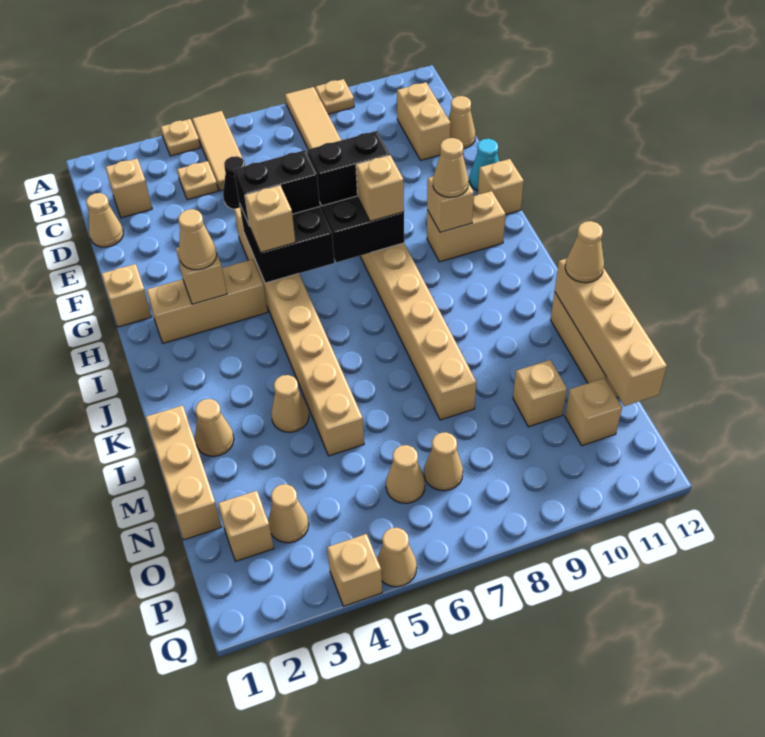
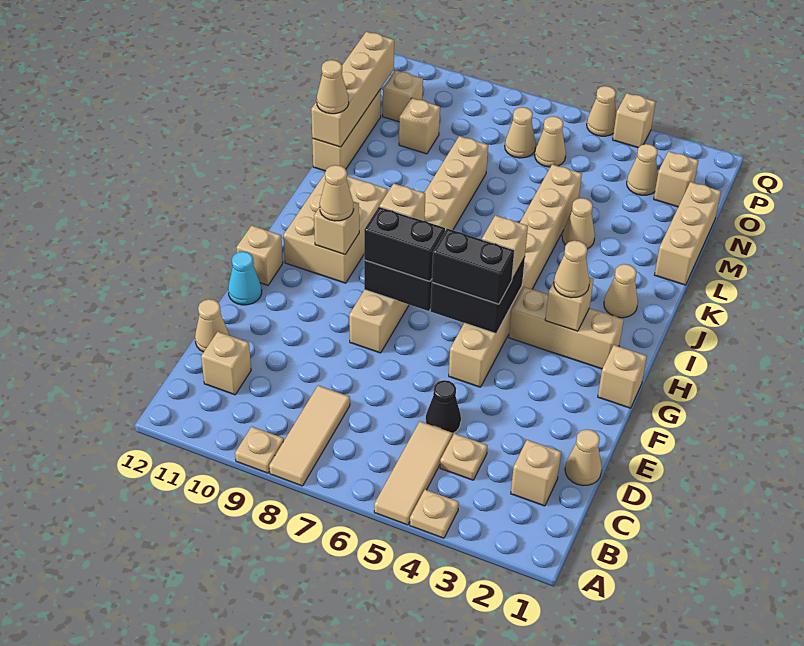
tan 1x2 brick [397,82,451,160] -> tan 1x1 brick [201,332,251,395]
tan 1x2 brick [427,191,506,262] -> tan 2x3 brick [284,174,388,283]
tan 1x1 cone [195,399,234,456] -> tan 1x1 cone moved to [604,264,638,318]

